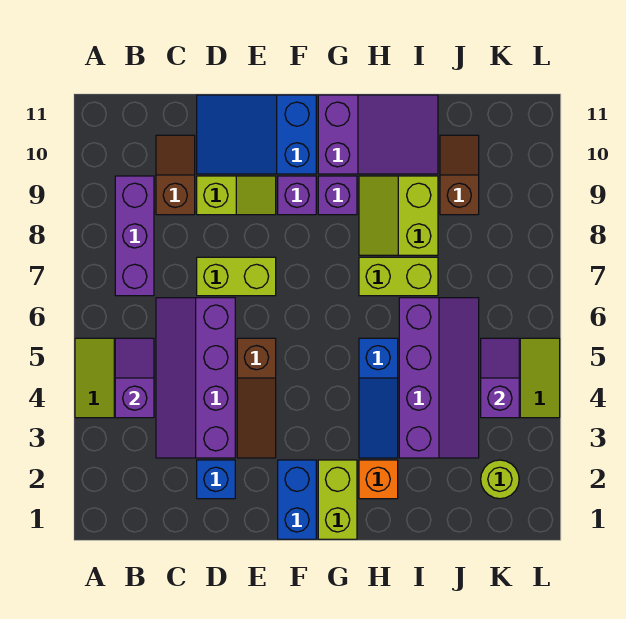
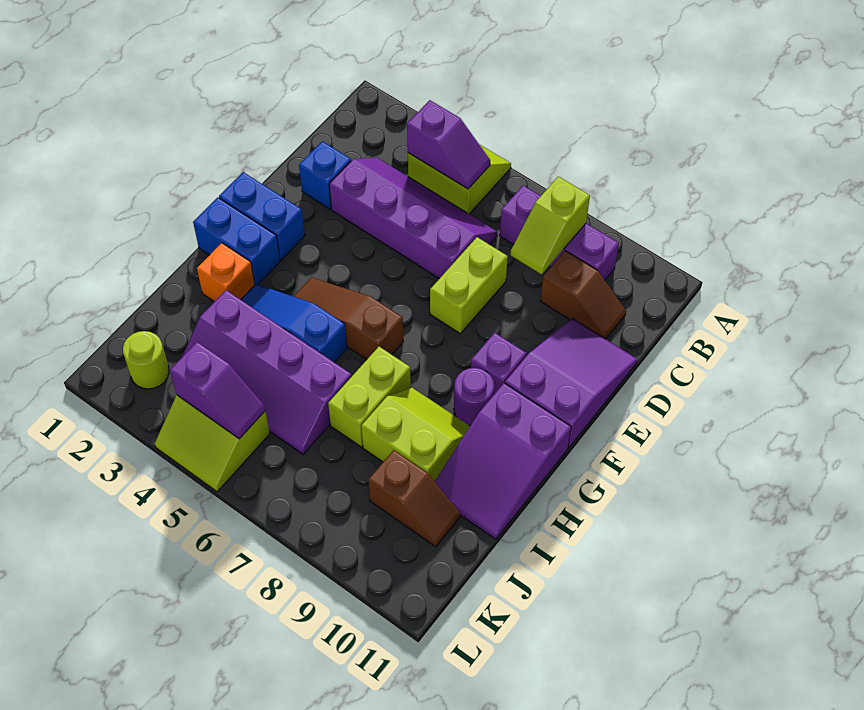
lime 1x2 slope [197,176,276,215] -> lime 1x2 slope moved to [510,177,590,274]
blue 2x3 slope [197,95,316,174] -> purple 2x3 slope [505,319,637,448]
brown 1x3 slope [237,338,276,458] -> brown 1x3 slope moved to [294,278,403,359]
lime 1x2 brick [318,460,357,539] -> blue 1x2 brick [193,197,280,284]
purple 1x1 brick [318,176,357,215] -> purple 1x1 round brick [454,368,494,426]

